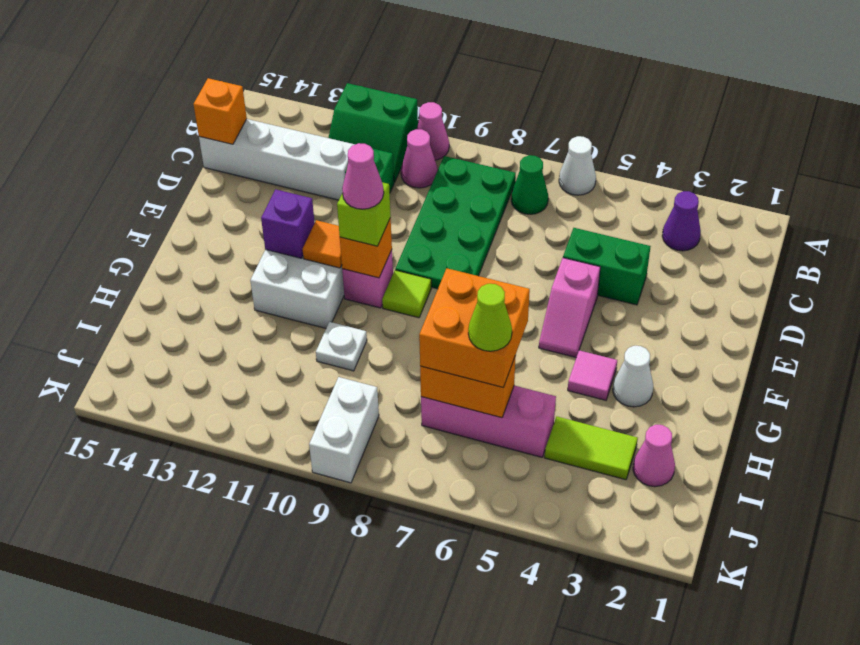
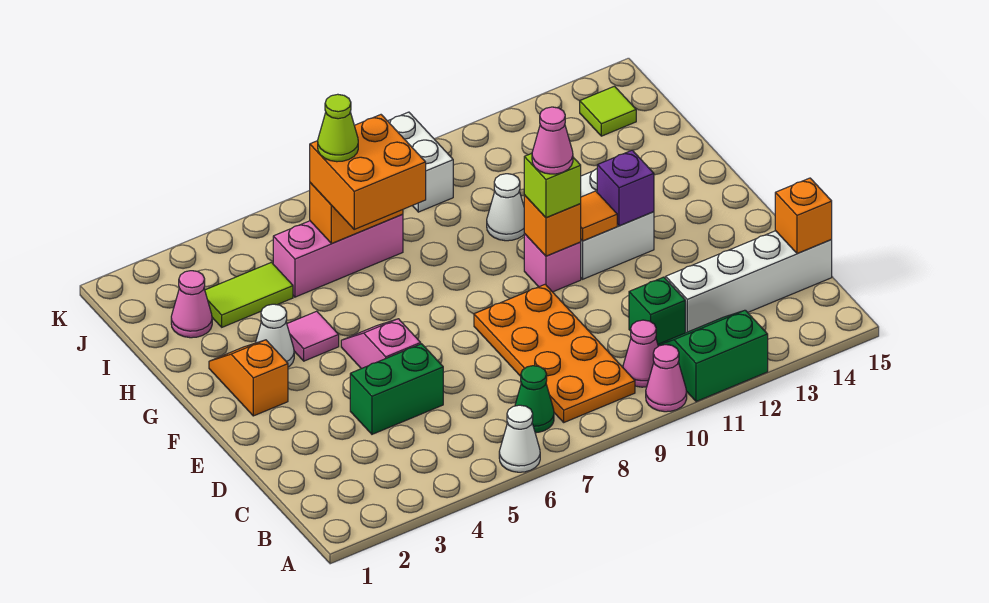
purple 1x1 cone [662,191,701,251] -> none
green 2x4 plate [395,156,516,289] -> orange 2x4 plate [474,284,635,422]
none -> orange 1x2 slope [209,340,288,416]
lime 1x1 tile [382,270,431,318] -> lime 1x1 tile moved to [580,86,636,136]
white 1x1 plate [316,322,367,371] -> white 1x1 cone [487,174,524,241]

